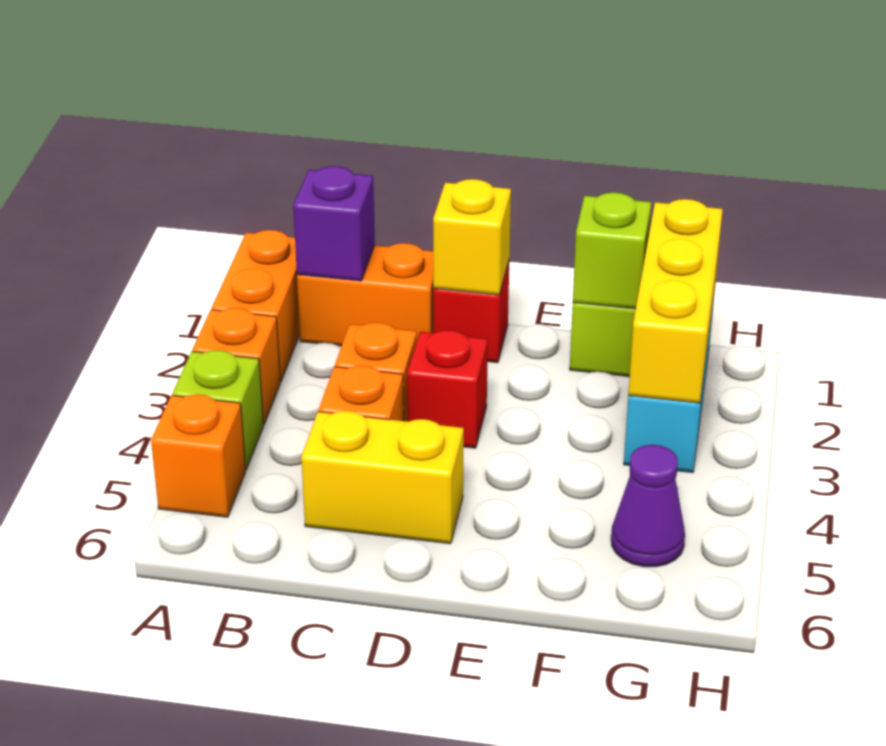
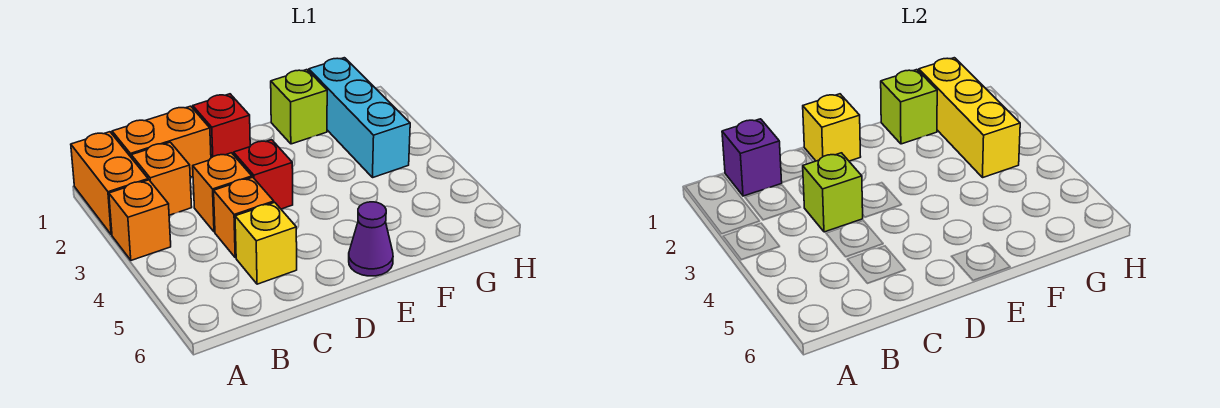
lime 1x1 brick [172,350,264,469] -> lime 1x1 brick moved to [803,153,863,232]
orange 1x1 brick [151,394,246,517] -> orange 1x1 brick moved to [131,142,192,215]
yellow 1x2 brick [301,411,464,544] -> yellow 1x1 brick [235,202,297,284]
purple 1x1 cone [611,445,685,567] -> purple 1x1 cone moved to [349,202,393,276]

